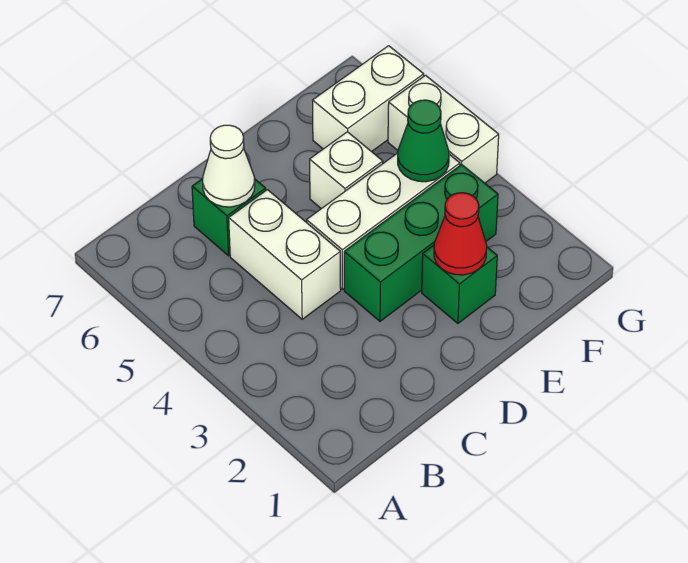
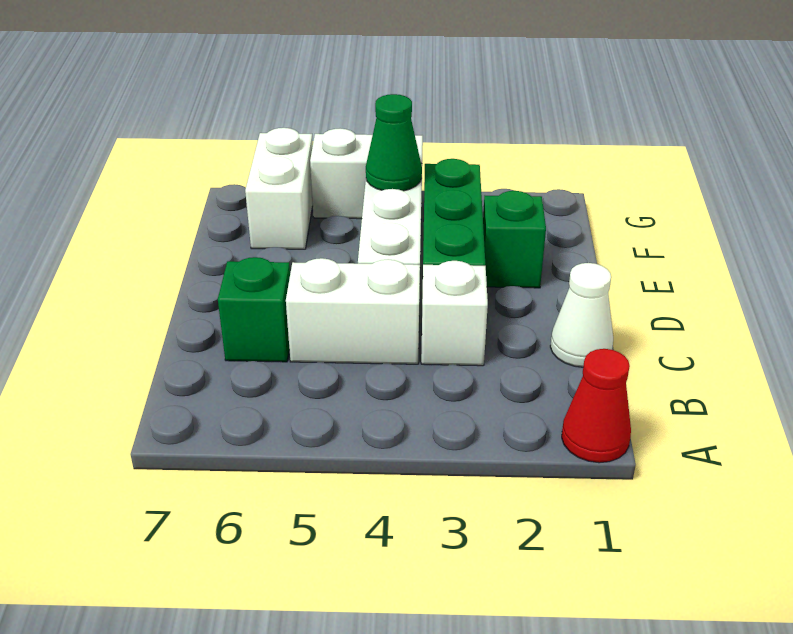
white 1x1 cone [203,125,255,207] -> white 1x1 cone moved to [550,263,613,367]
red 1x1 cone [434,193,487,275] -> red 1x1 cone moved to [562,349,631,463]
white 1x1 brick [310,132,383,209] -> white 1x1 brick moved to [421,261,488,366]

